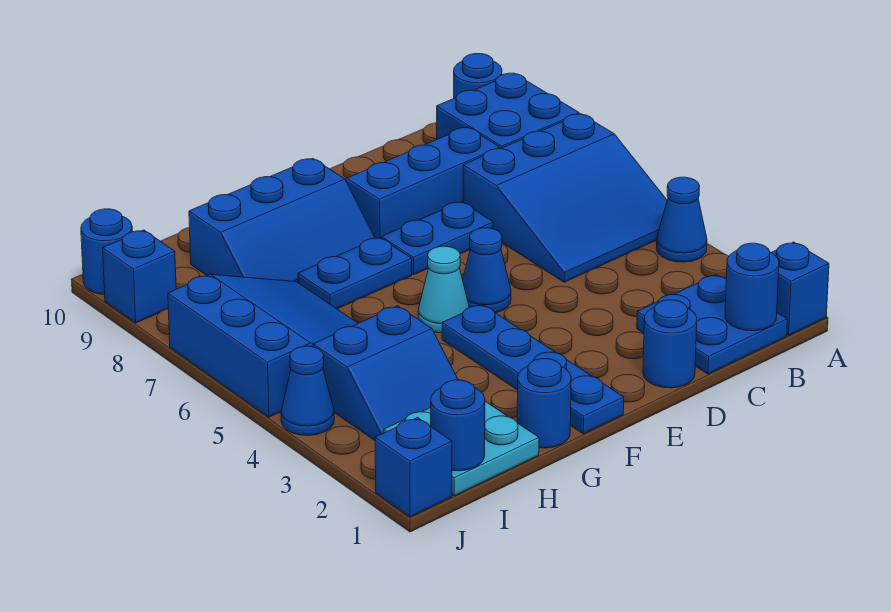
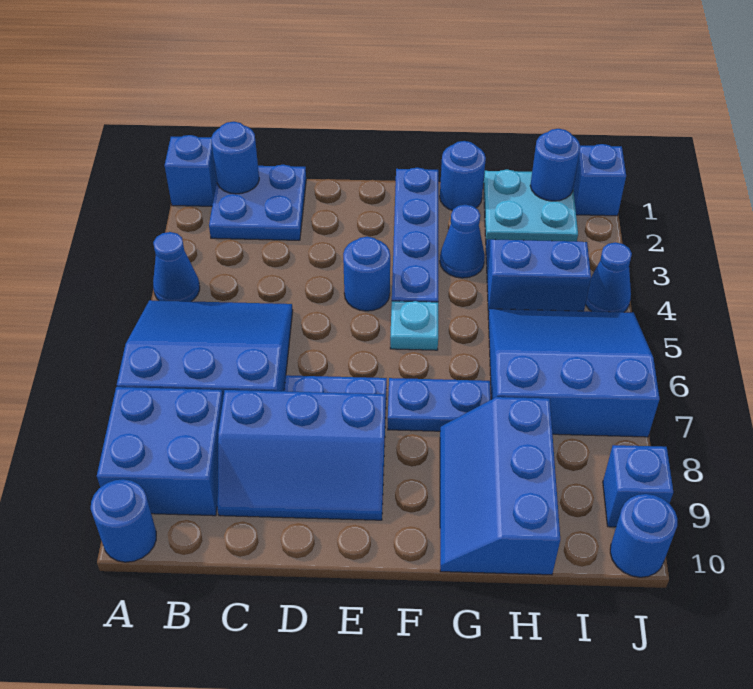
blue 1x1 round brick [643,300,697,388] -> blue 1x1 round brick moved to [343,237,390,311]
blue 1x1 cone [463,228,511,313] -> blue 1x1 cone moved to [440,205,485,278]
cyan 1x1 cone [418,246,469,333] -> cyan 1x1 plate [390,301,438,350]
blue 2x3 slope [189,159,375,282] -> blue 2x3 slope turned to [440,397,560,575]
blue 3x3 slope [168,274,358,417] -> blue 3x3 slope turned to [488,309,660,437]

